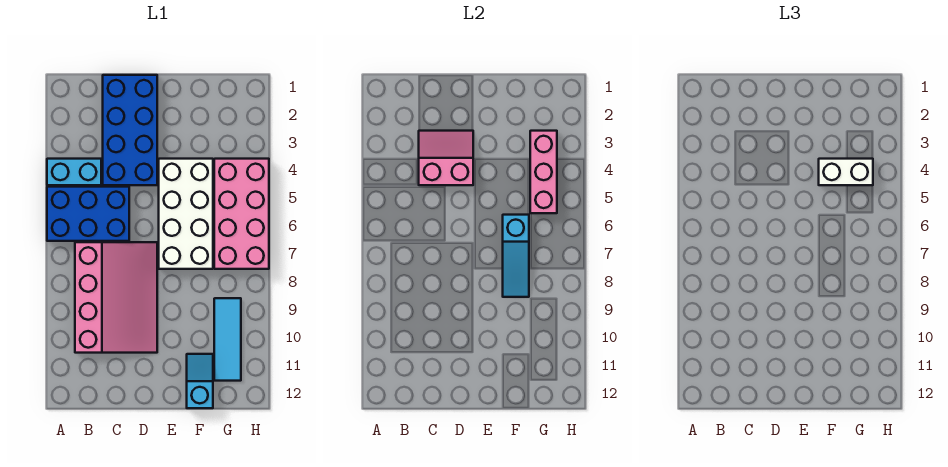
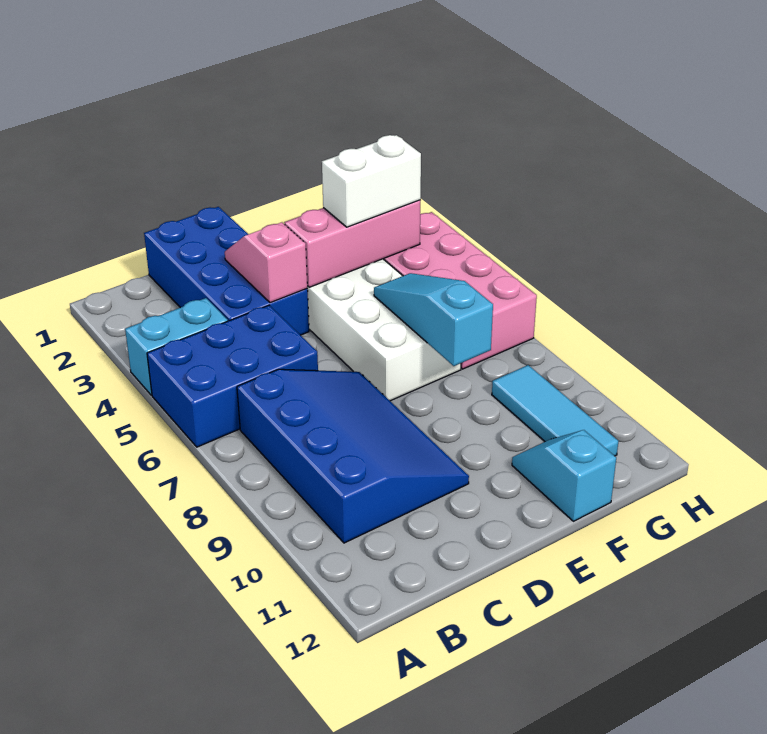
pink 3x4 slope [75,242,157,353] -> blue 3x4 slope [237,369,469,543]
pink 2x2 slope [419,131,473,185] -> pink 1x2 slope [225,222,307,303]
cyan 1x3 slope [503,215,529,297] -> cyan 1x3 slope turned to [374,273,493,366]
pink 1x3 brick [530,131,557,213] -> pink 1x3 brick turned to [284,200,420,287]

